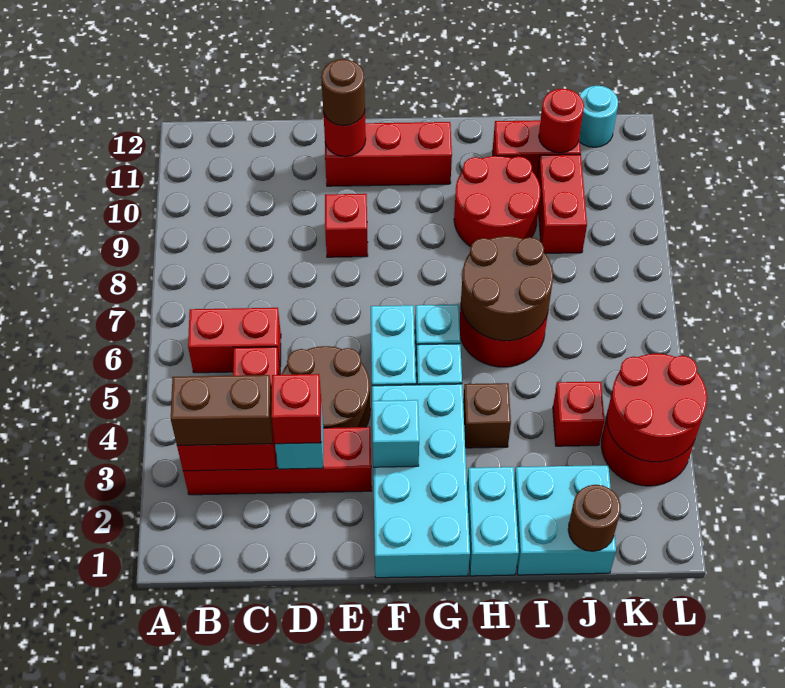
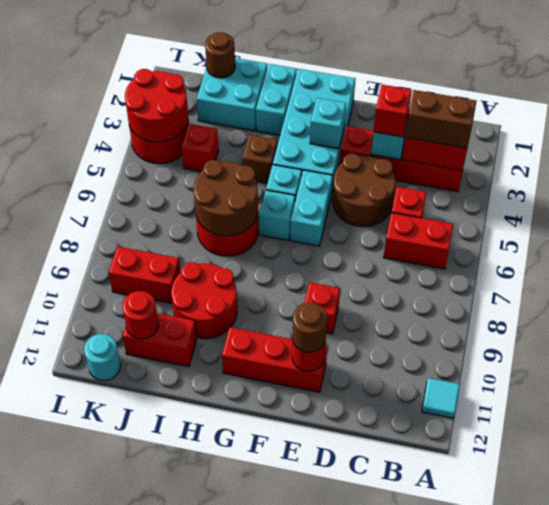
none -> cyan 1x1 tile [422,378,460,418]
red 1x2 brick [537,154,587,253] -> red 1x2 brick turned to [109,246,181,303]

